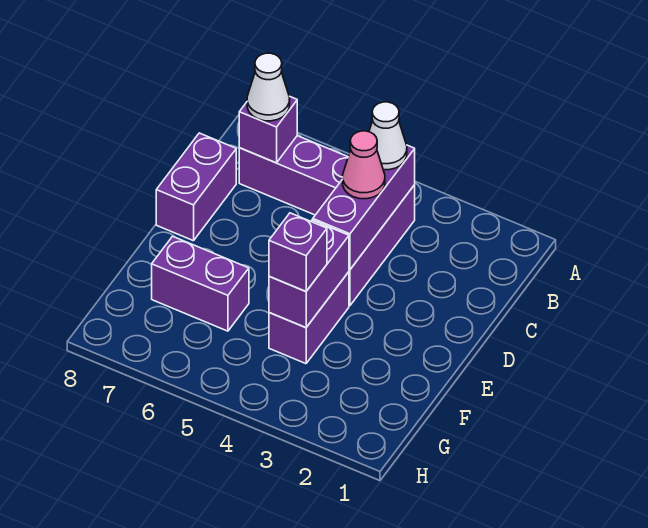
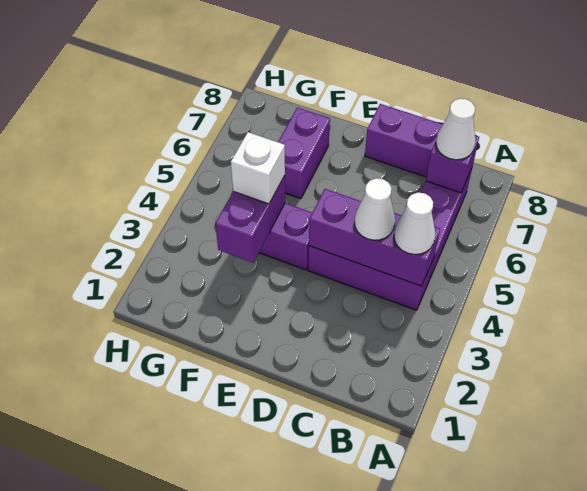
pink 1x1 cone [343,131,385,199] -> white 1x1 cone [355,178,395,240]
purple 1x2 brick [269,220,349,328] -> purple 1x2 brick turned to [215,175,285,263]
purple 1x1 brick [269,213,327,291] -> white 1x1 brick [231,132,285,204]

